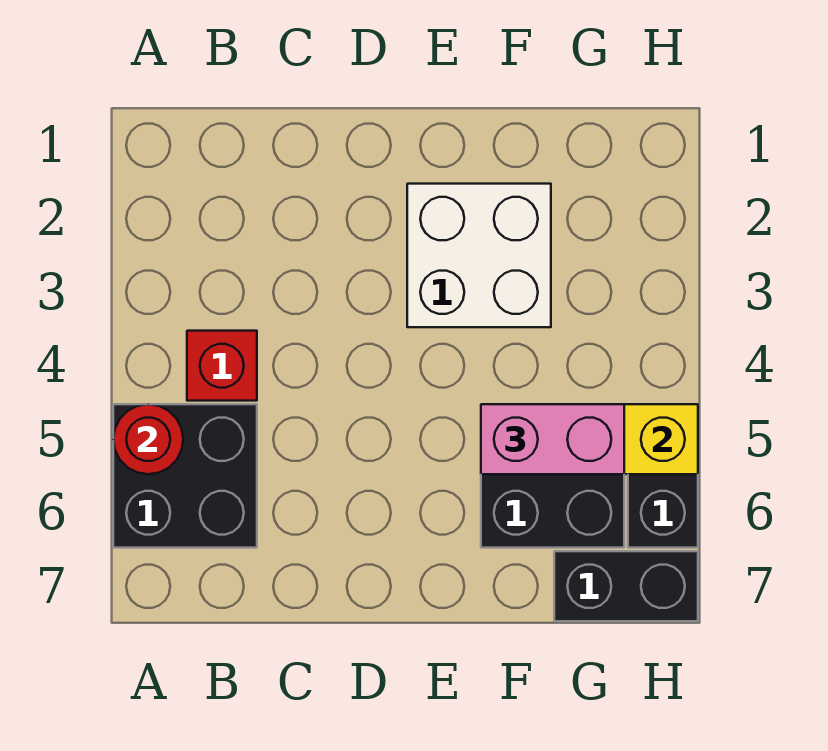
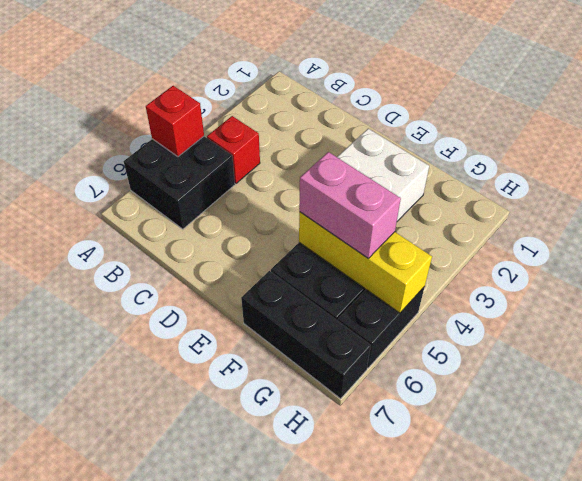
red 1x1 round brick [113,404,183,474] -> red 1x1 brick [146,86,204,157]
black 1x2 brick [554,551,698,621] -> black 1x3 brick [241,271,371,399]

